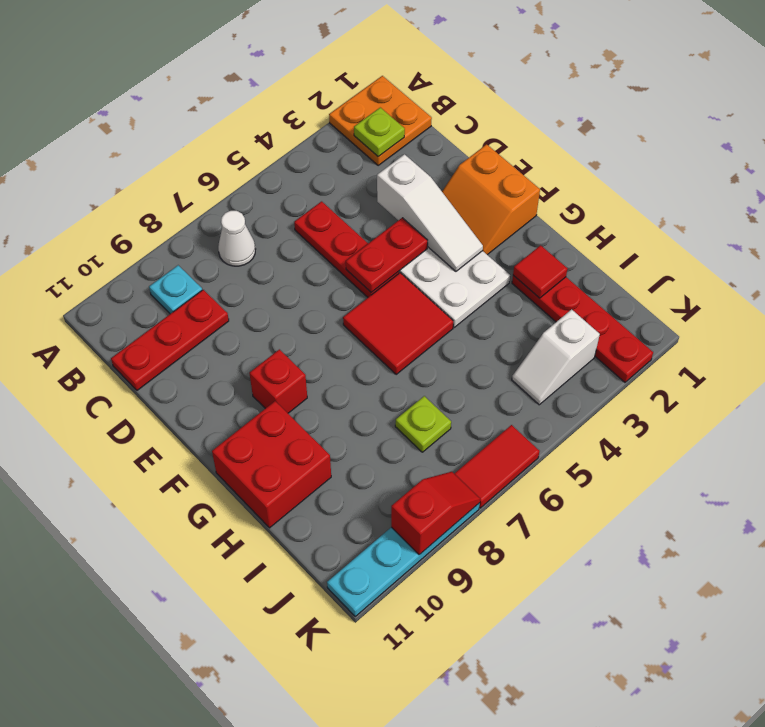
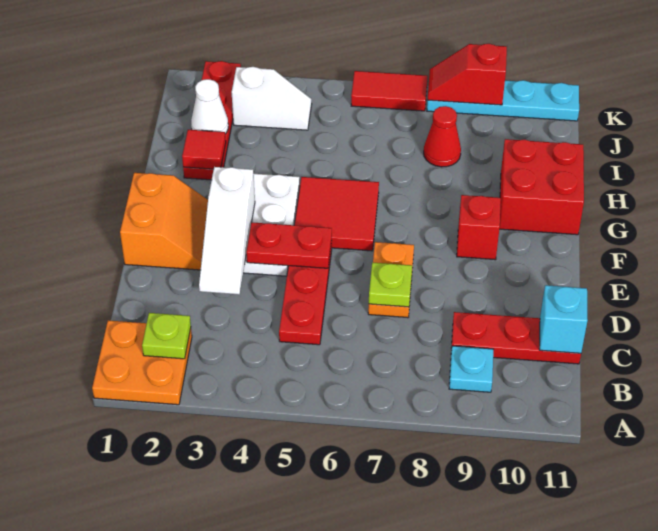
white 1x1 cone [218,211,256,266] -> white 1x1 cone moved to [191,79,228,134]
none -> cyan 1x1 brick [539,285,588,353]
white 1x3 slope [377,154,483,271] -> white 1x3 slope turned to [199,167,255,295]
none -> orange 1x2 plate [368,242,414,318]
lime 1x1 plate [395,396,451,452] -> lime 1x1 plate moved to [369,262,412,307]
none -> red 1x1 cone [424,106,461,167]

